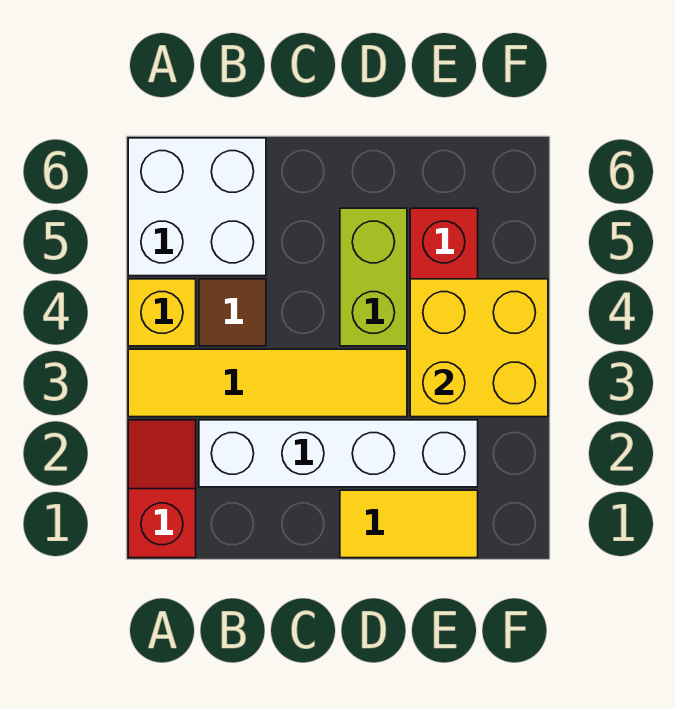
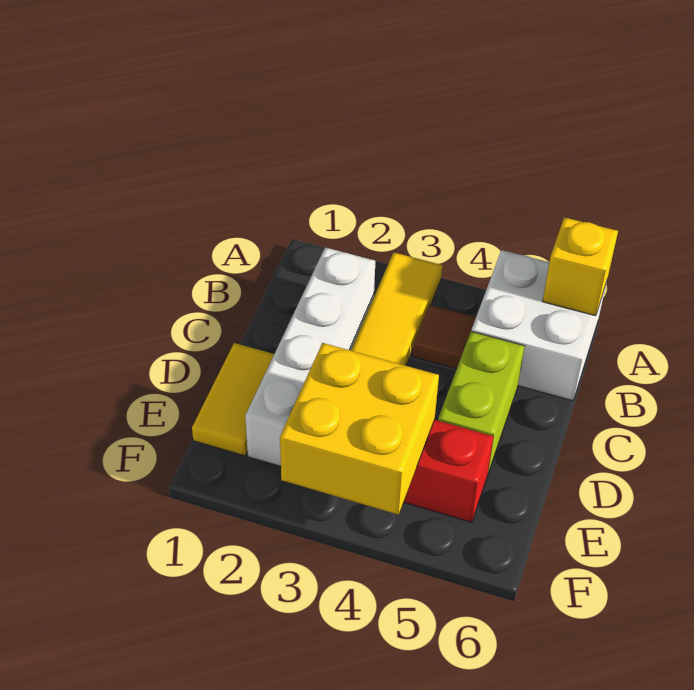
red 1x2 slope [128,420,196,558] -> none
yellow 1x1 brick [128,279,196,346] -> yellow 1x1 brick moved to [543,217,618,316]
lime 1x2 brick [340,208,407,346] -> lime 1x2 brick turned to [438,331,524,473]

